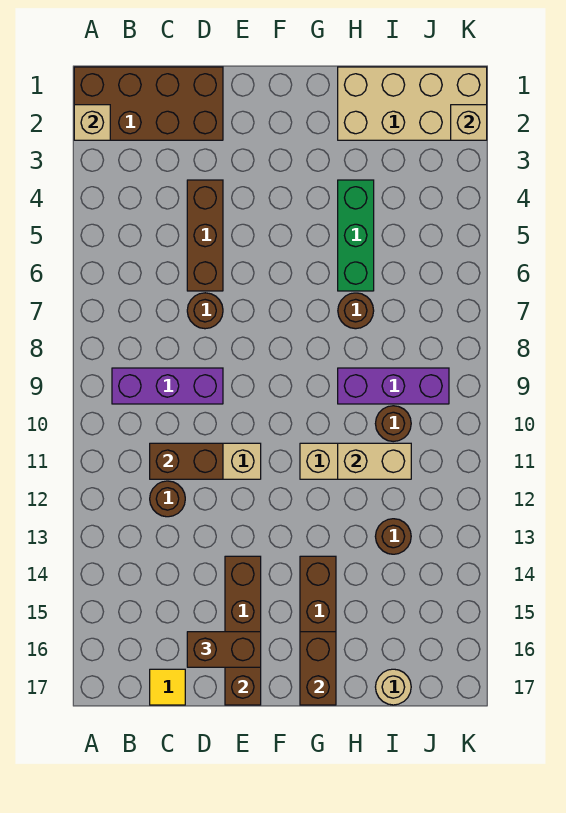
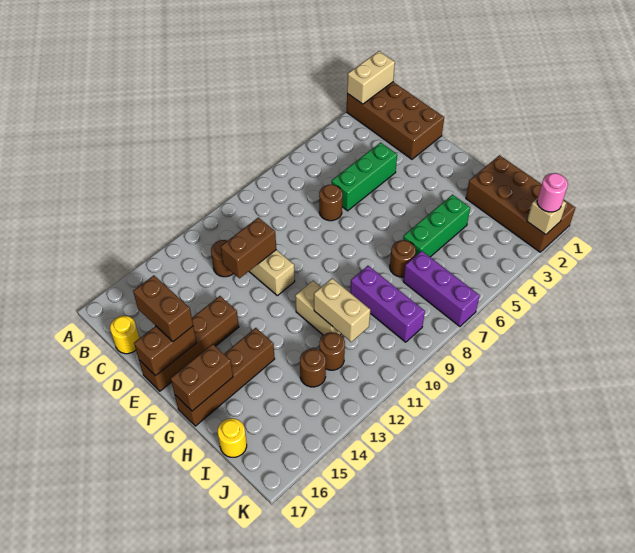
tan 1x1 brick [74,105,110,140] -> tan 1x2 brick [347,51,395,104]
purple 1x3 brick [112,368,223,404] -> purple 1x3 brick moved to [403,251,480,327]
brown 1x2 brick [150,443,223,479] -> brown 1x2 brick turned to [221,217,276,278]
yellow 1x1 tile [150,669,185,705] -> yellow 1x1 round brick [110,316,139,354]
brown 1x3 brick [187,180,223,291] -> green 1x3 brick [332,142,397,211]
tan 2x4 brick [338,67,487,140] -> brown 2x4 brick [466,155,575,252]
brown 1x1 round brick [375,406,411,442] -> brown 1x1 round brick moved to [319,332,345,370]
tan 1x1 round brick [376,669,411,705] -> yellow 1x1 round brick [218,418,247,457]
none -> pink 1x1 round brick [537,173,568,212]

